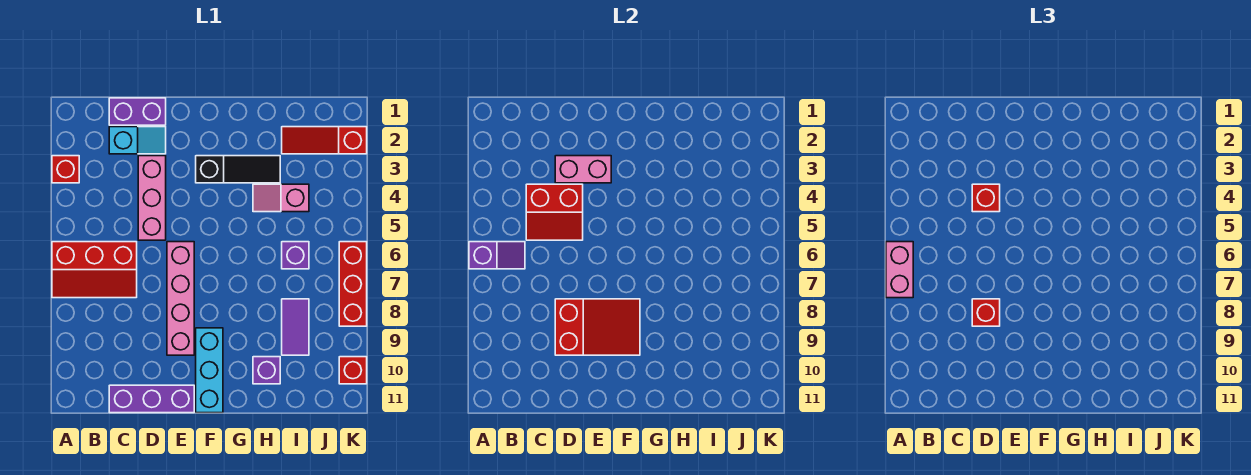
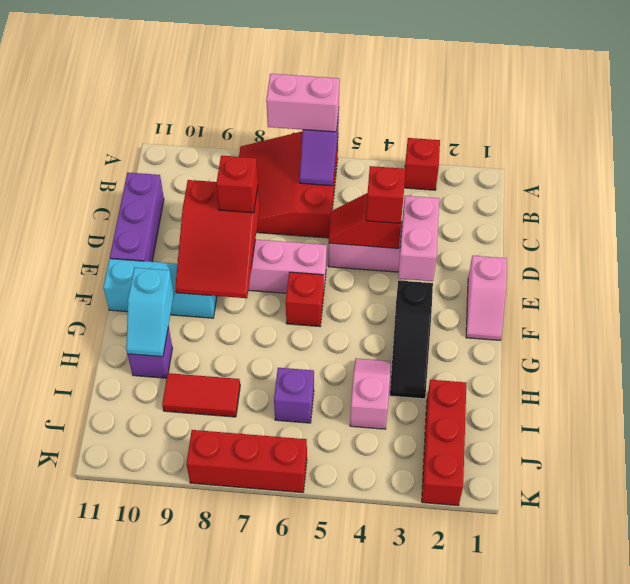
red 2x3 slope [52,242,137,298] -> red 3x3 slope [239,131,338,238]
purple 1x2 brick [109,98,166,125] -> none
cyan 1x2 slope [109,127,166,154] -> cyan 1x2 slope moved to [126,268,174,357]
red 2x2 slope [526,184,583,240] -> red 1x2 slope [329,193,401,248]
none -> pink 1x2 slope [466,256,507,340]
red 1x3 slope [282,127,367,154] -> red 1x3 brick [422,380,466,506]
purple 1x2 tile [282,299,309,355] -> red 1x2 tile [162,373,240,417]
red 1x1 brick [339,357,367,384] -> red 1x1 brick moved to [286,272,324,327]

